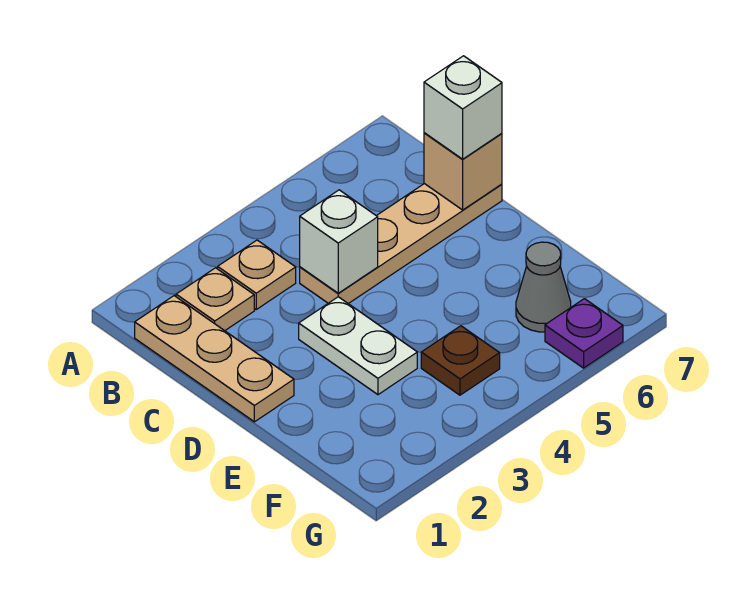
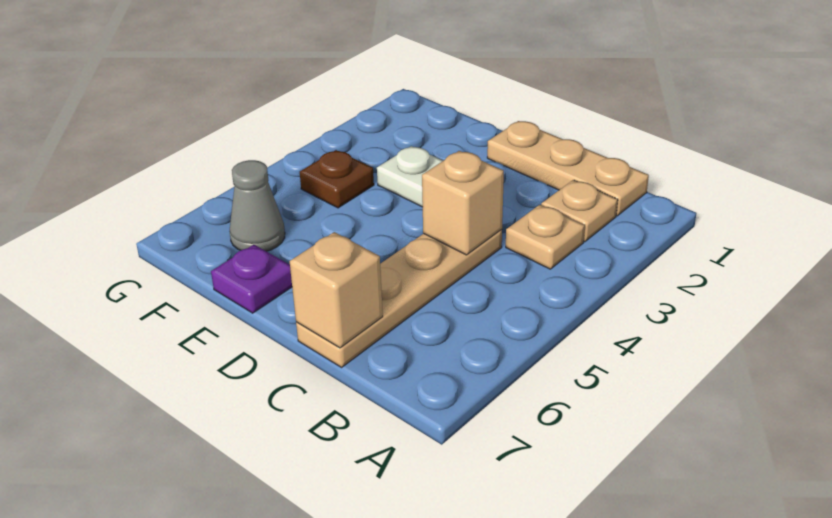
white 1x1 brick [300,190,378,293] -> tan 1x1 brick [422,151,504,255]
white 1x1 brick [424,56,502,159] -> none
purple 1x1 plate [545,299,623,368] -> purple 1x1 plate moved to [211,245,292,313]

